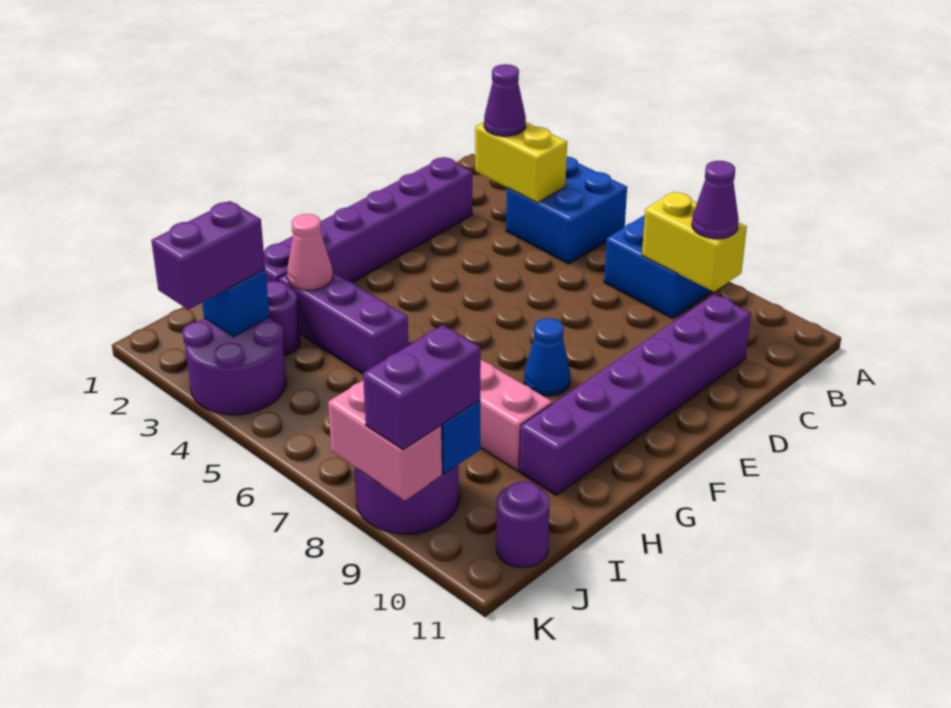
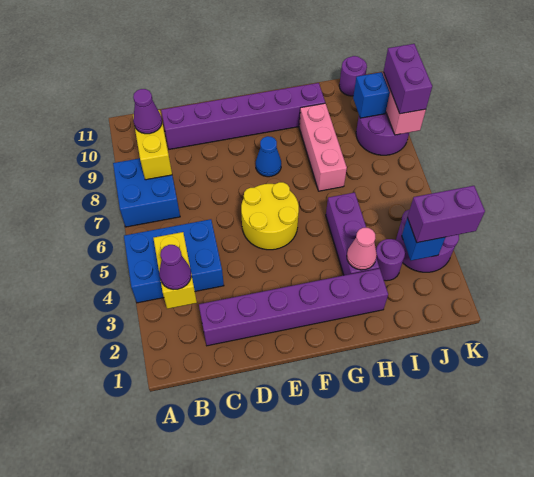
blue 2x2 brick [506,157,627,264] -> blue 2x3 brick [124,219,224,303]
none -> yellow 2x2 round brick [241,182,299,250]
purple 1x2 brick [363,325,481,450] -> purple 1x2 brick turned to [383,44,432,114]

